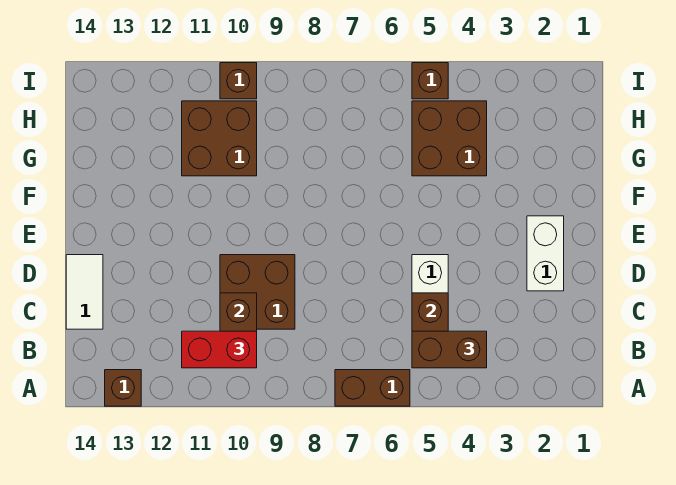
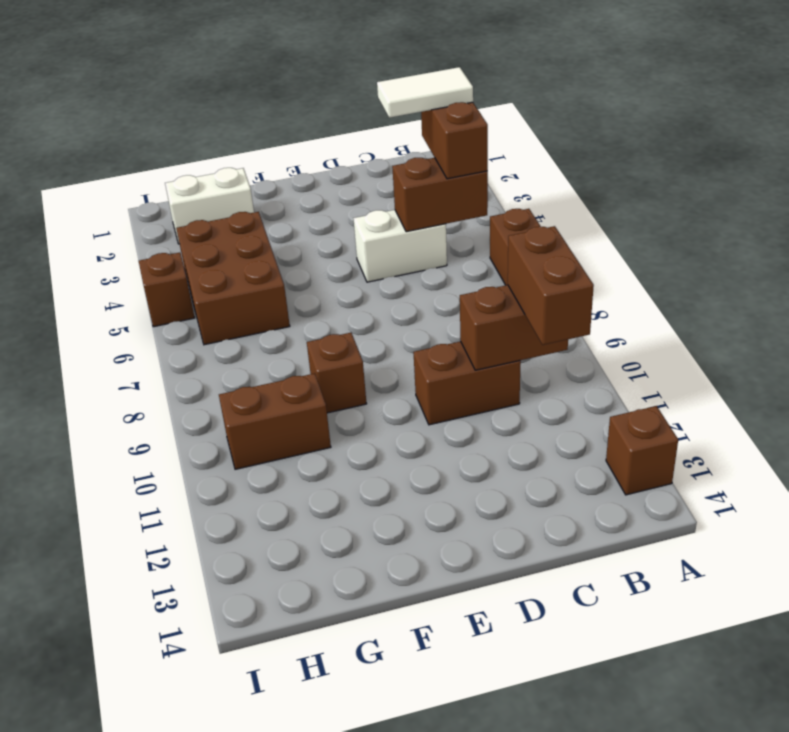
red 1x2 brick [182,331,257,368] -> brown 1x2 brick [508,226,594,345]
brown 2x2 brick [220,255,295,329] -> brown 1x2 brick [414,341,521,425]
white 1x2 tile [66,255,103,329] -> white 1x2 tile moved to [377,67,473,118]
white 1x2 brick [527,216,564,291] -> white 1x2 brick moved to [165,168,254,244]
brown 2x2 brick [412,101,487,176] -> brown 2x3 brick [176,212,290,345]
brown 2x2 brick [182,101,257,176] -> brown 1x2 brick [219,373,331,469]
brown 1x1 brick [220,63,257,99] -> brown 1x1 brick moved to [307,333,367,413]

